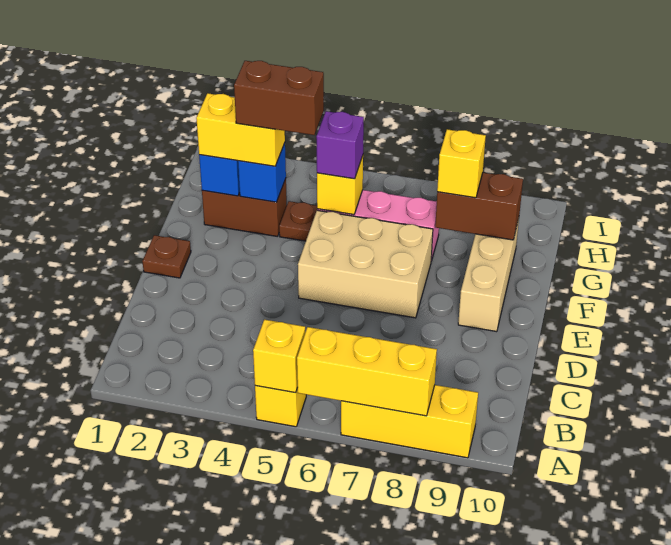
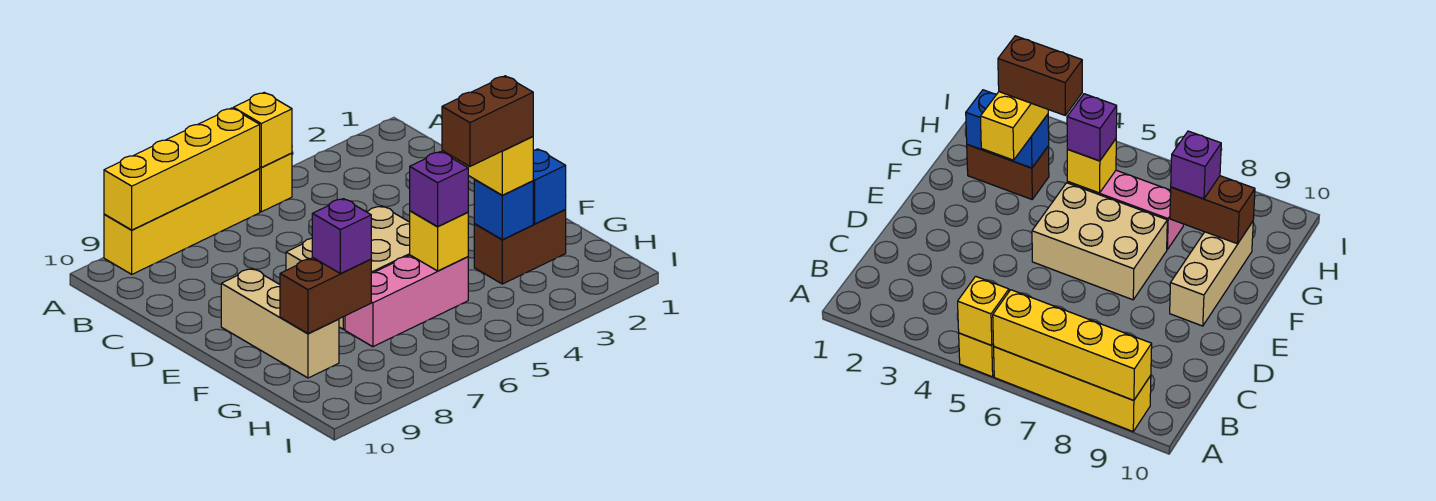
yellow 1x3 brick [297,327,437,416] -> yellow 1x4 brick [104,108,260,230]
yellow 1x3 brick [341,385,478,458] -> yellow 1x4 brick [104,169,260,274]
brown 1x1 plate [142,235,191,278] -> none
yellow 1x2 brick [196,93,285,166] -> yellow 1x2 brick turned to [445,136,533,195]
brown 1x1 plate [279,201,317,241] -> none
yellow 1x1 brick [437,129,486,198] -> purple 1x1 brick [312,199,371,274]

